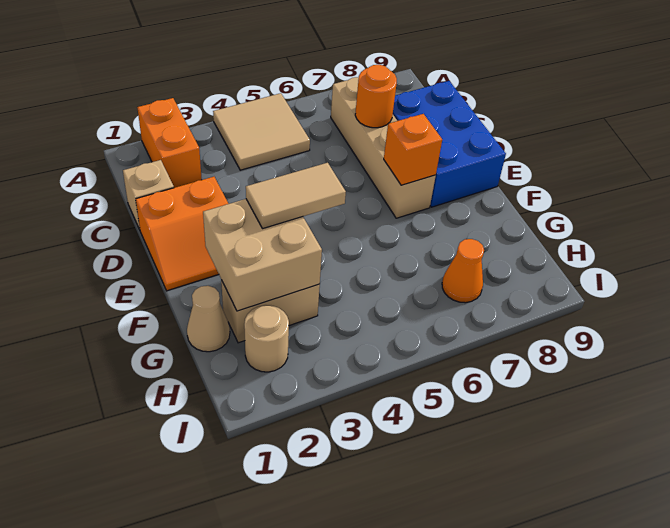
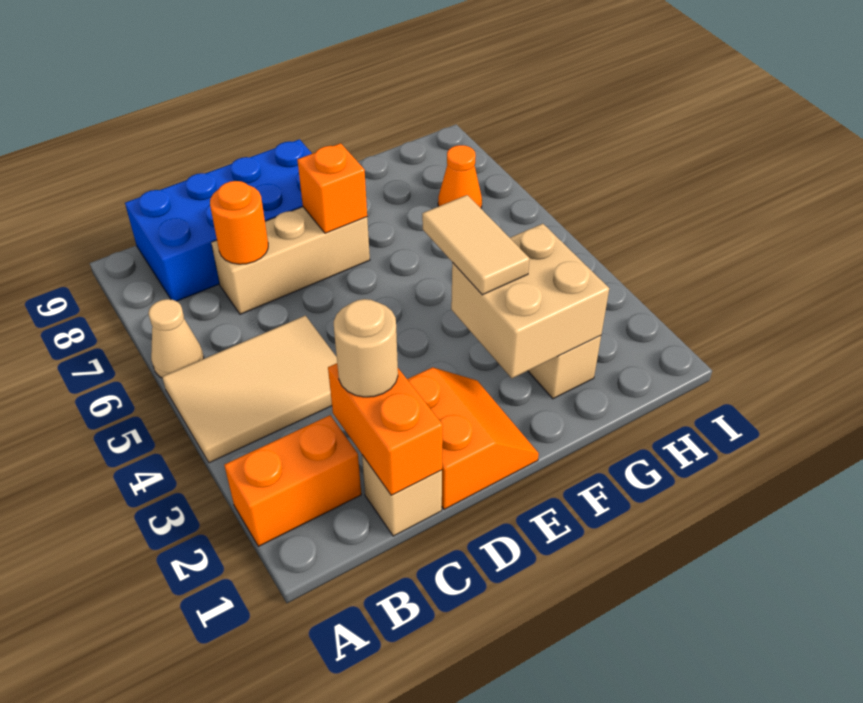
tan 2x2 tile [213,93,310,170] -> tan 2x3 tile [162,316,337,463]
tan 1x4 brick [331,77,436,218] -> tan 1x3 brick [211,207,370,314]
none -> orange 1x2 brick [328,363,443,495]
blue 2x3 brick [393,81,506,207] -> blue 2x4 brick [125,139,312,301]
tan 1x1 cone [187,286,230,352] -> tan 1x1 cone moved to [148,299,204,378]
tan 1x1 round brick [244,305,289,372] -> tan 1x1 round brick moved to [334,299,398,397]

